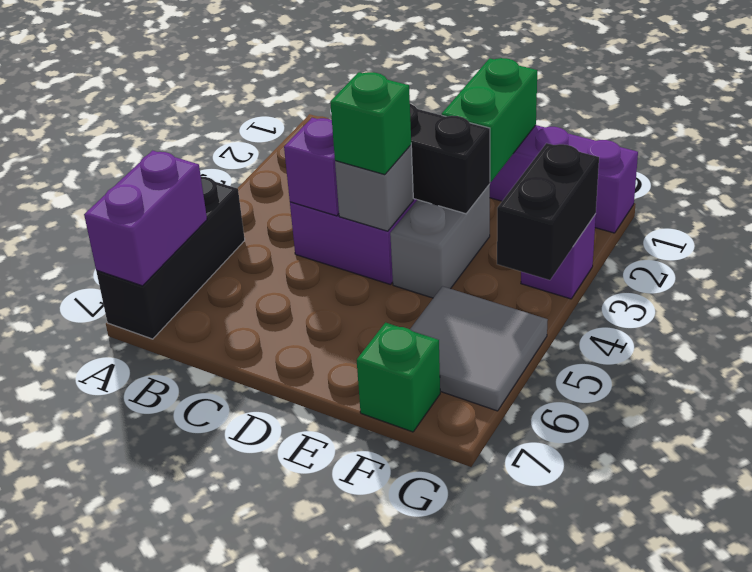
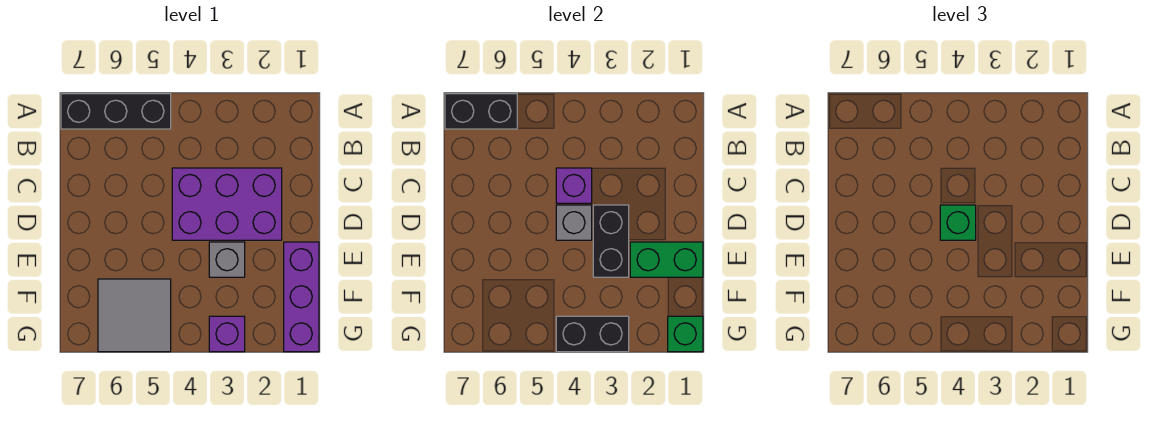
purple 1x2 brick [84,151,207,286] -> black 1x2 brick [445,94,517,129]
grey 1x2 brick [390,184,490,298] -> grey 1x1 brick [209,242,245,277]
green 1x1 brick [357,322,440,432] -> green 1x1 brick moved to [668,316,703,352]

